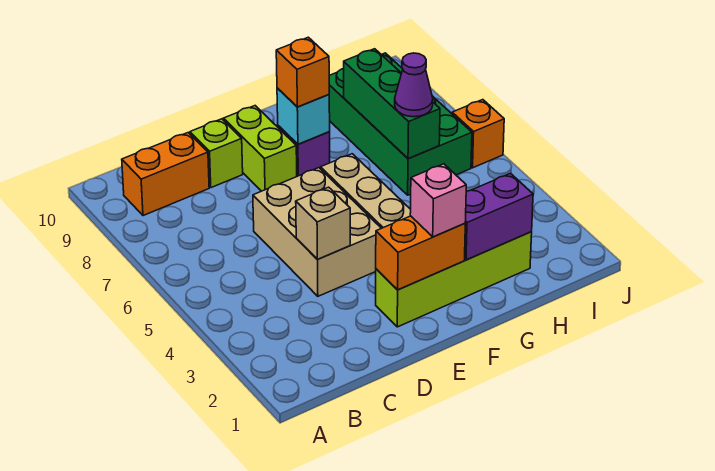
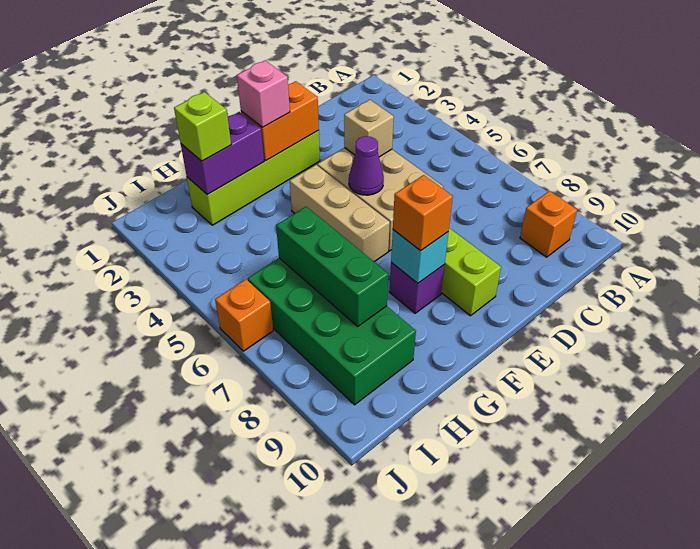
orange 1x2 brick [122,133,209,216] -> orange 1x1 brick [520,191,577,257]
lime 1x1 brick [190,119,243,188] -> lime 1x1 brick moved to [174,92,231,161]
purple 1x1 cone [395,53,433,117] -> purple 1x1 cone moved to [349,136,384,195]

